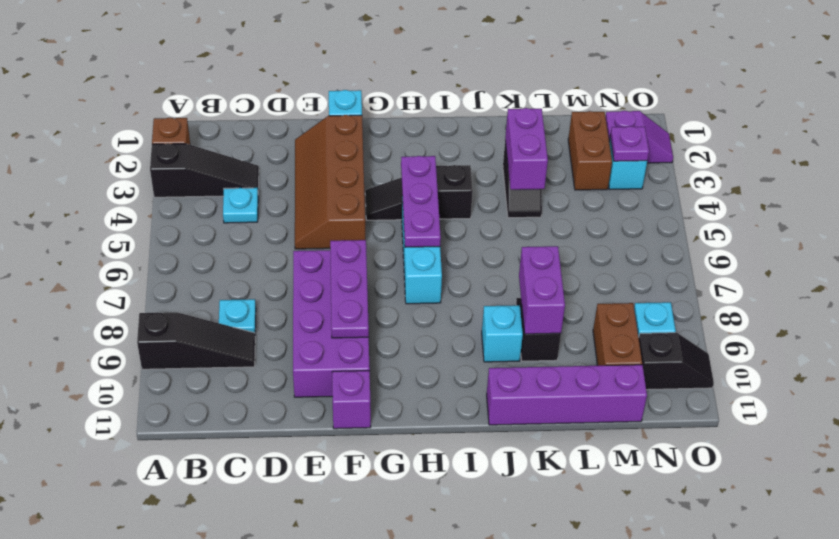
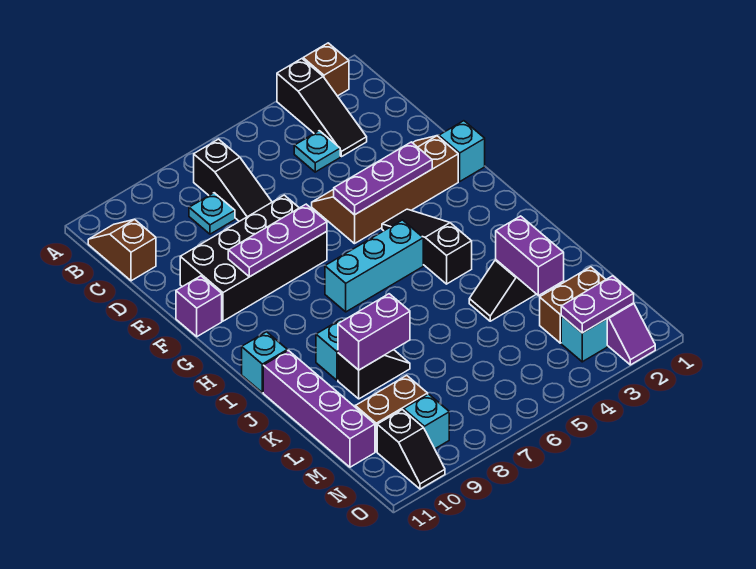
black 1x3 slope [137,312,255,369] -> black 1x3 slope moved to [194,139,272,221]
none -> brown 1x2 slope [88,219,156,281]
purple 2x4 brick [293,250,370,397] -> black 2x4 brick [180,195,327,321]
purple 1x3 plate [401,156,441,247] -> purple 1x3 plate moved to [334,142,432,215]
none -> cyan 1x1 brick [242,332,287,393]
purple 1x2 brick [505,108,548,190] -> purple 1x2 brick turned to [496,216,564,296]
purple 1x1 plate [610,126,649,161] -> purple 1x2 plate [561,276,634,333]

